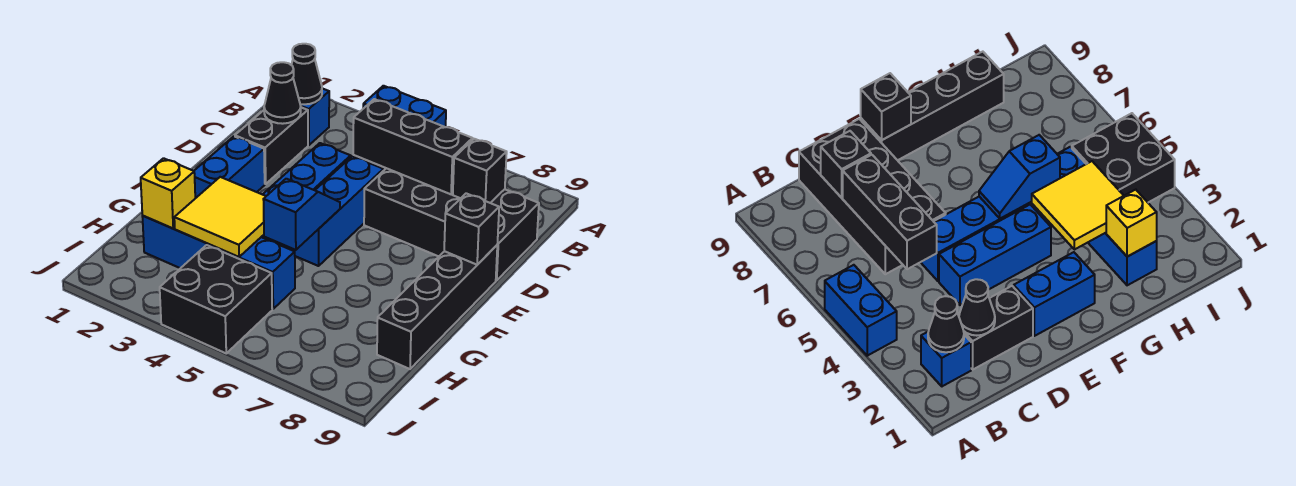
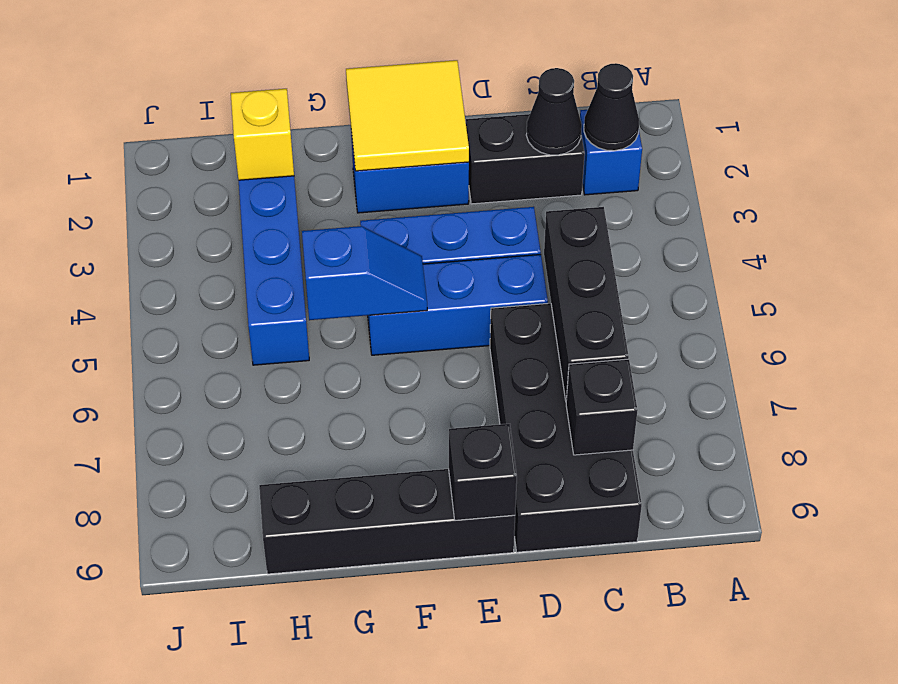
blue 1x2 brick [363,86,446,127] -> none
yellow 2x2 tile [174,177,266,257] -> yellow 2x2 tile moved to [346,60,469,171]
black 2x2 brick [160,245,272,353] -> none

